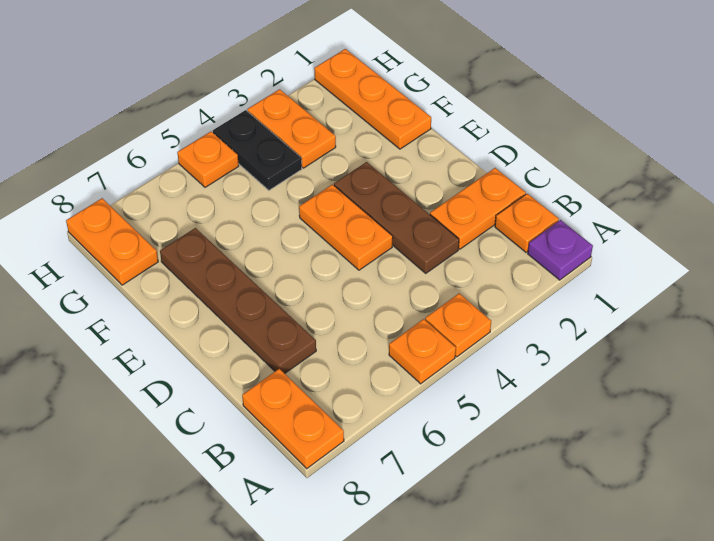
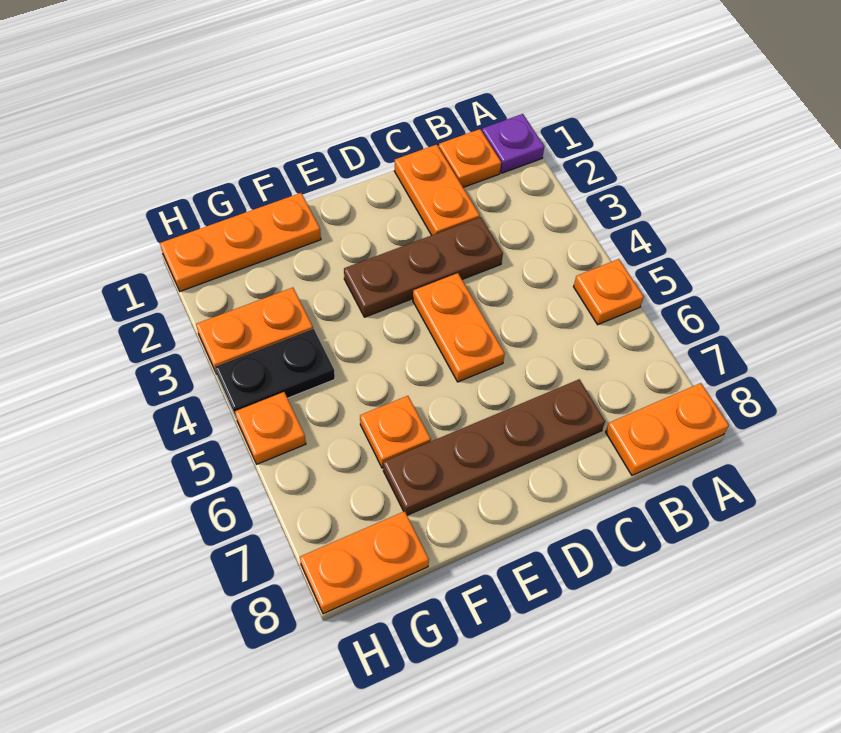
orange 1x1 plate [425,293,491,357] -> orange 1x1 plate moved to [360,396,431,468]
orange 1x2 plate [299,184,393,270] -> orange 1x2 plate turned to [413,273,505,382]

